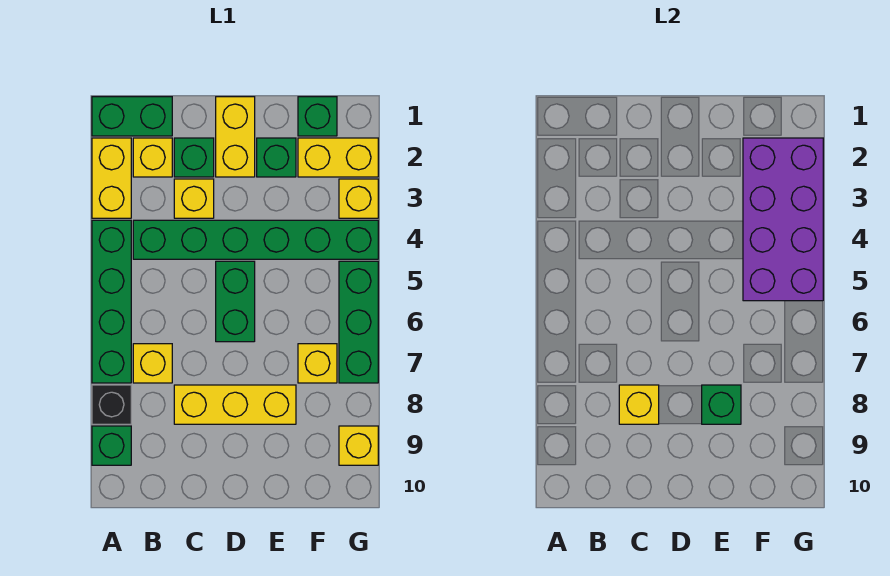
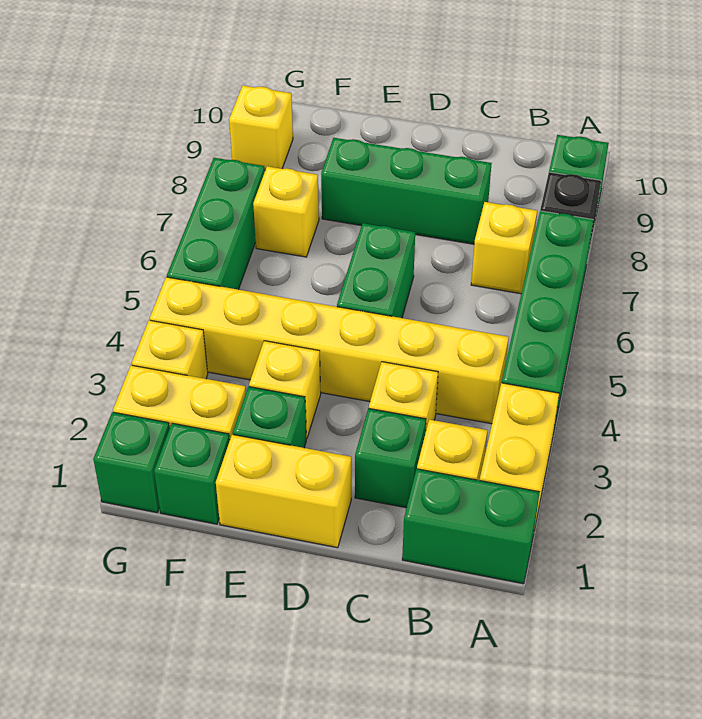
green 1x6 brick [133,220,378,259] -> yellow 1x6 brick [150,277,509,424]
yellow 1x3 brick [174,385,296,424] -> green 1x3 brick [321,138,492,244]
yellow 1x1 brick [619,385,659,424] -> yellow 1x1 brick moved to [249,341,321,438]
yellow 1x2 brick [216,97,255,177] -> yellow 1x2 brick turned to [216,435,351,548]
green 1x1 brick [702,385,741,424] -> green 1x1 brick moved to [93,412,170,513]
purple 2x4 brick [743,138,823,301] -> none

